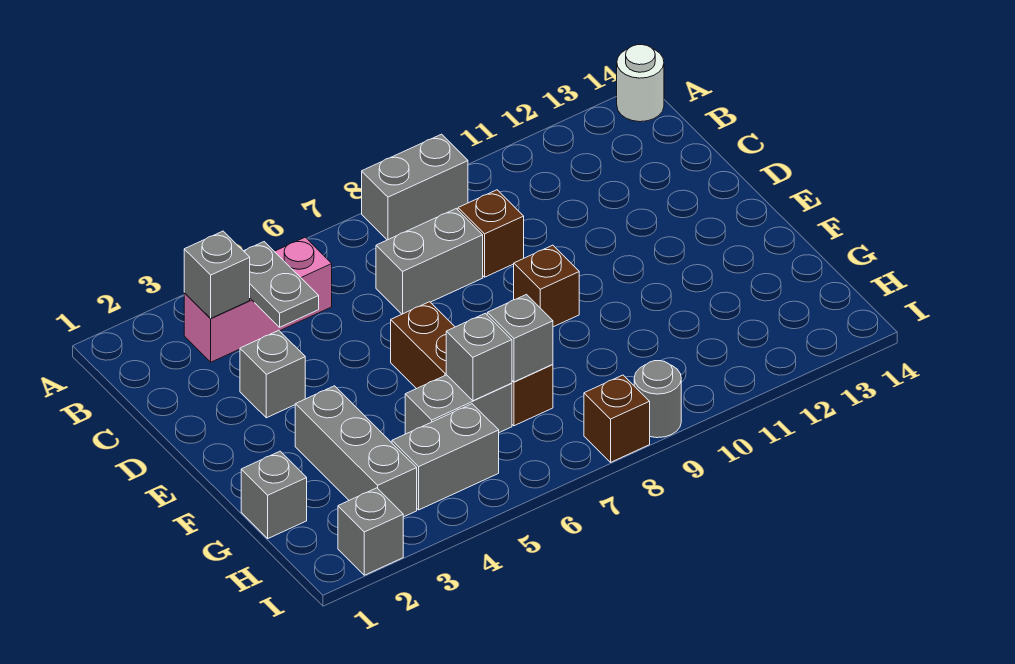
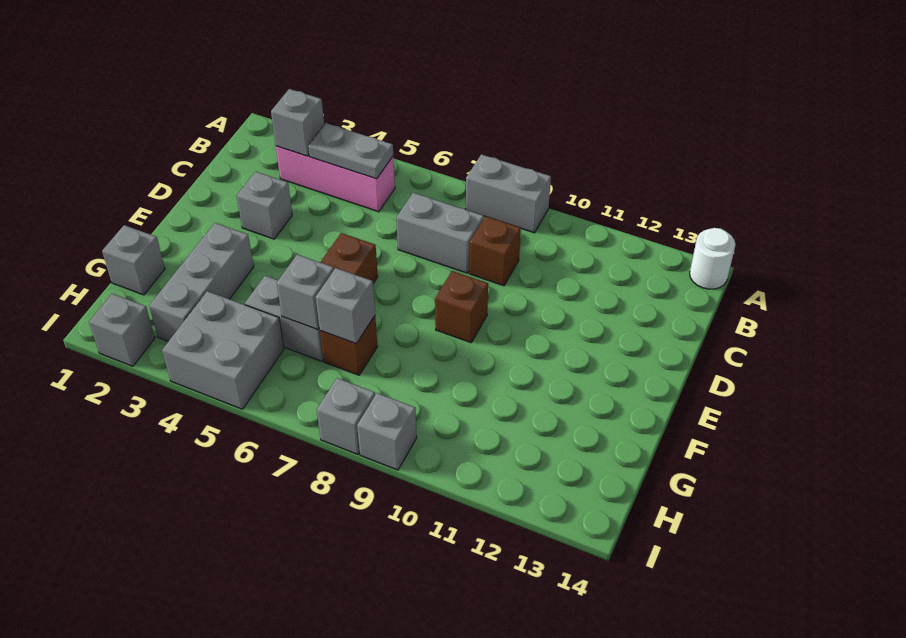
grey 1x2 plate [244,242,319,327] -> grey 1x2 plate turned to [308,123,393,179]
grey 1x2 brick [392,404,499,510] -> grey 2x2 brick [162,291,284,409]
brown 1x1 brick [584,375,650,462] -> grey 1x1 brick [317,378,375,454]
grey 1x1 round brick [634,361,681,438] -> grey 1x1 brick [357,393,417,470]

